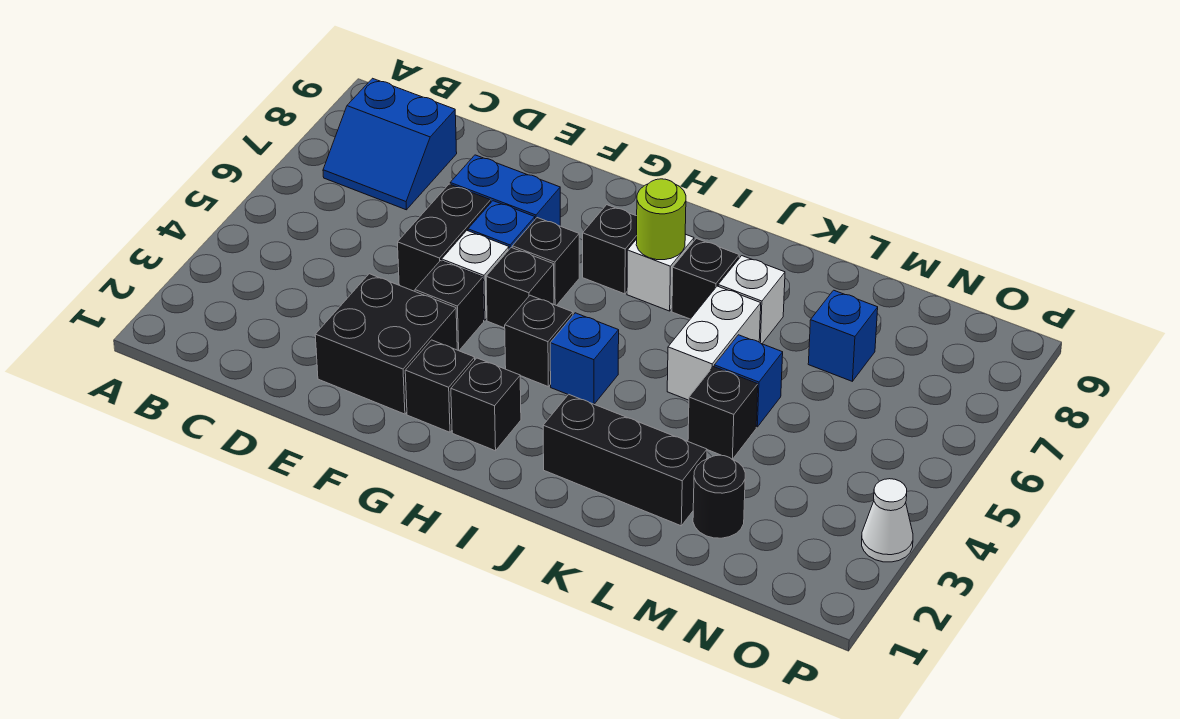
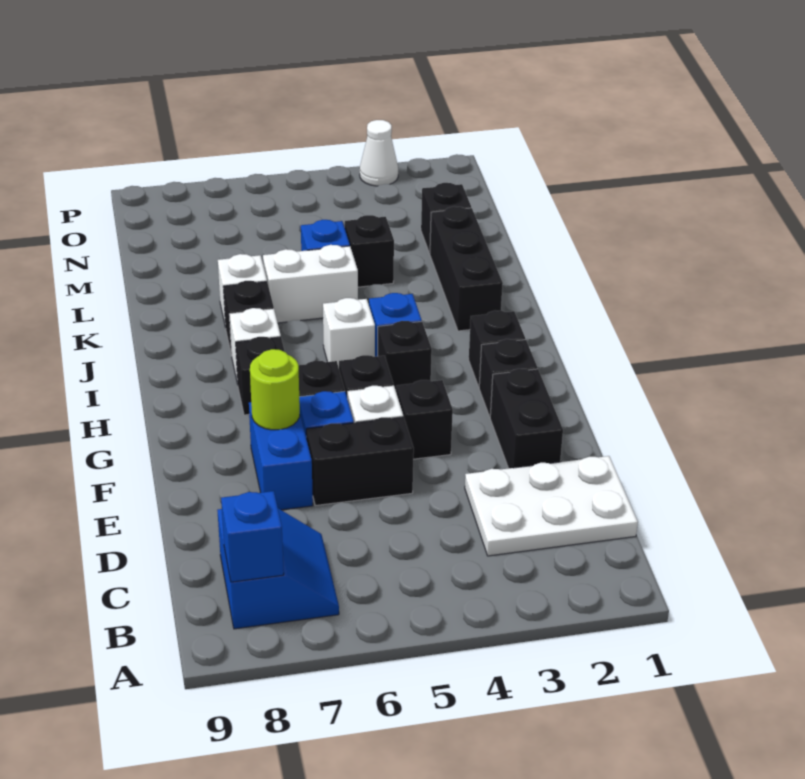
none -> white 2x3 plate [465,456,638,556]
black 2x2 brick [315,274,457,414] -> black 1x2 brick [490,369,563,468]
none -> white 1x1 brick [323,298,375,367]
lime 1x1 round brick [636,179,686,260] -> lime 1x1 round brick moved to [250,349,300,430]
black 1x1 round brick [693,455,745,538] -> black 1x1 brick [421,183,471,253]
blue 1x1 brick [808,290,878,381] -> blue 1x1 brick moved to [221,491,284,582]

